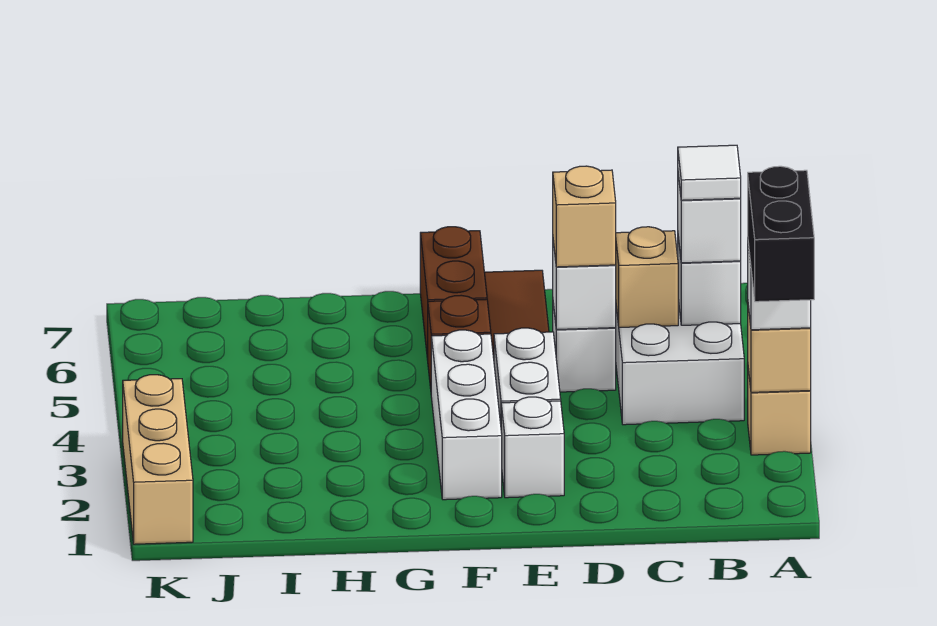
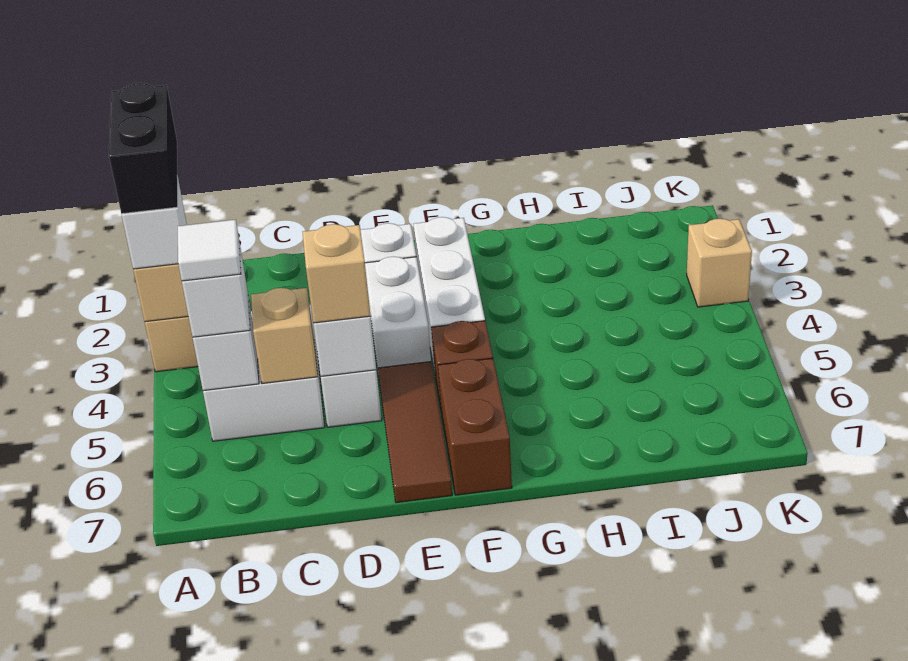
tan 1x3 brick [123,375,193,544] -> tan 1x1 brick [687,219,752,307]

